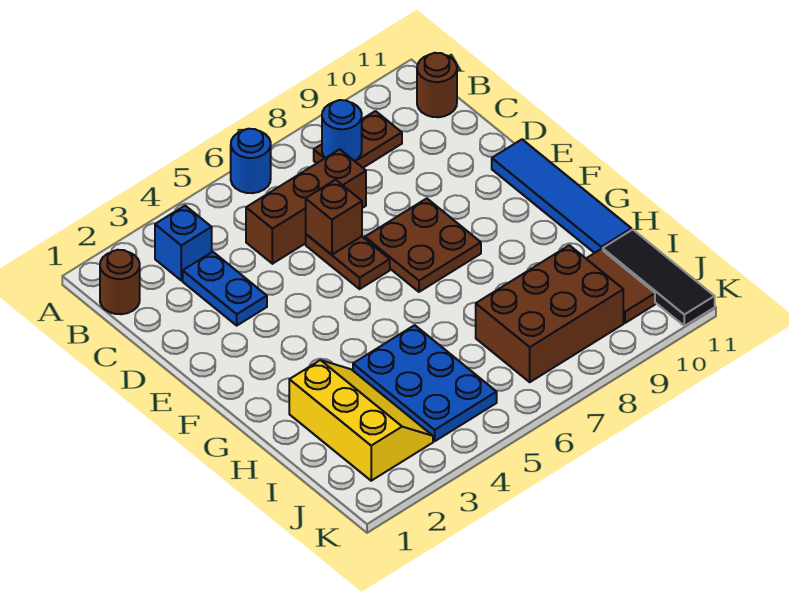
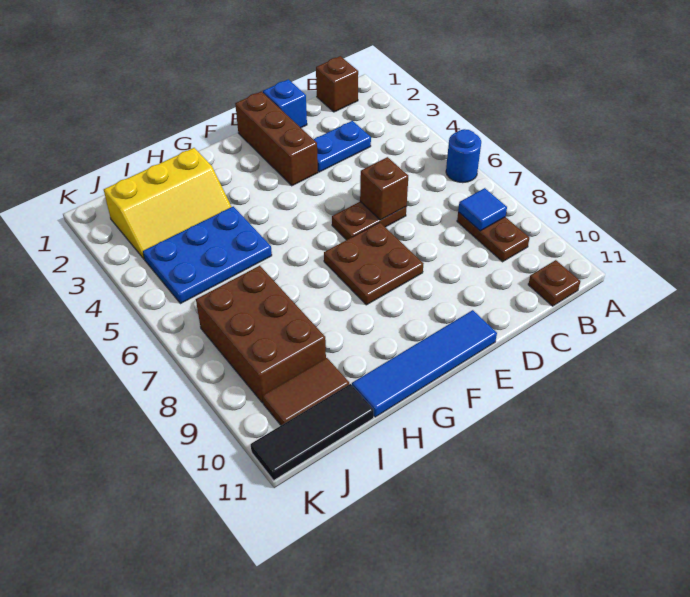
brown 1x1 round brick [100,250,140,314] -> brown 1x1 brick [316,56,358,112]
blue 1x1 brick [155,206,212,280] -> blue 1x1 brick moved to [263,79,307,128]
blue 1x1 round brick [322,100,362,161] -> blue 1x1 tile [458,188,507,231]
brown 1x1 round brick [417,53,457,117] -> brown 1x1 plate [528,260,580,306]
brown 1x3 brick [246,149,366,264] -> brown 1x3 brick moved to [235,91,318,186]

